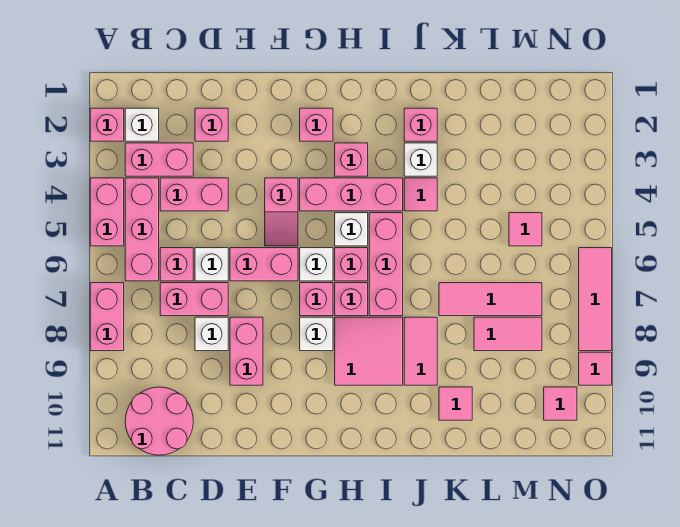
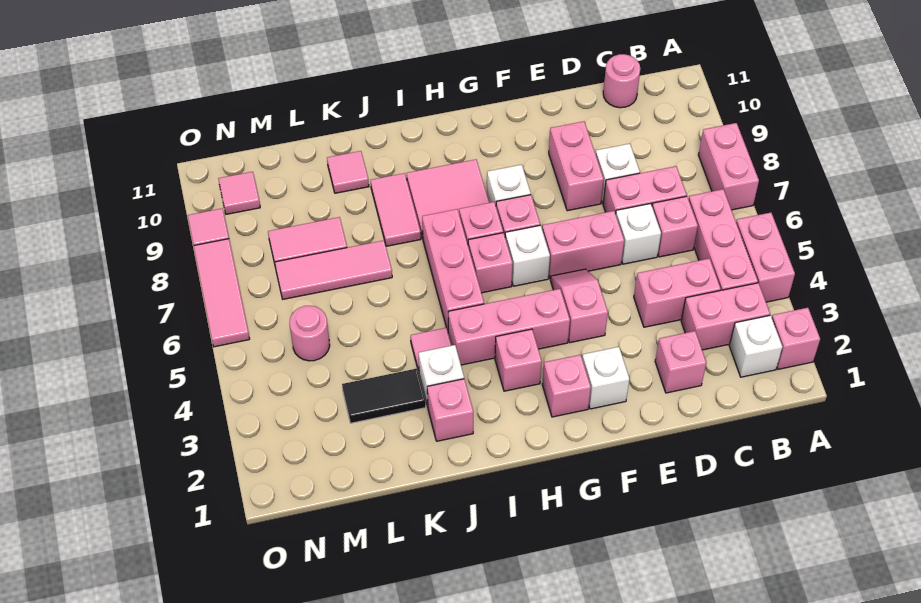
pink 2x2 round brick [125,387,193,455] -> pink 1x1 round brick [603,54,640,108]
white 1x1 brick [335,213,368,246] -> white 1x1 brick moved to [582,347,630,409]
none -> black 1x2 tile [342,369,426,423]
pink 1x1 tile [509,213,542,246] -> pink 1x1 round brick [290,306,330,361]

